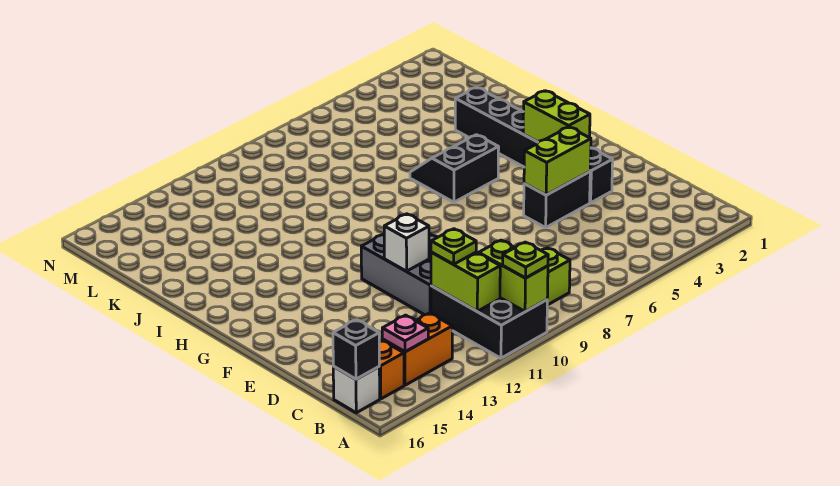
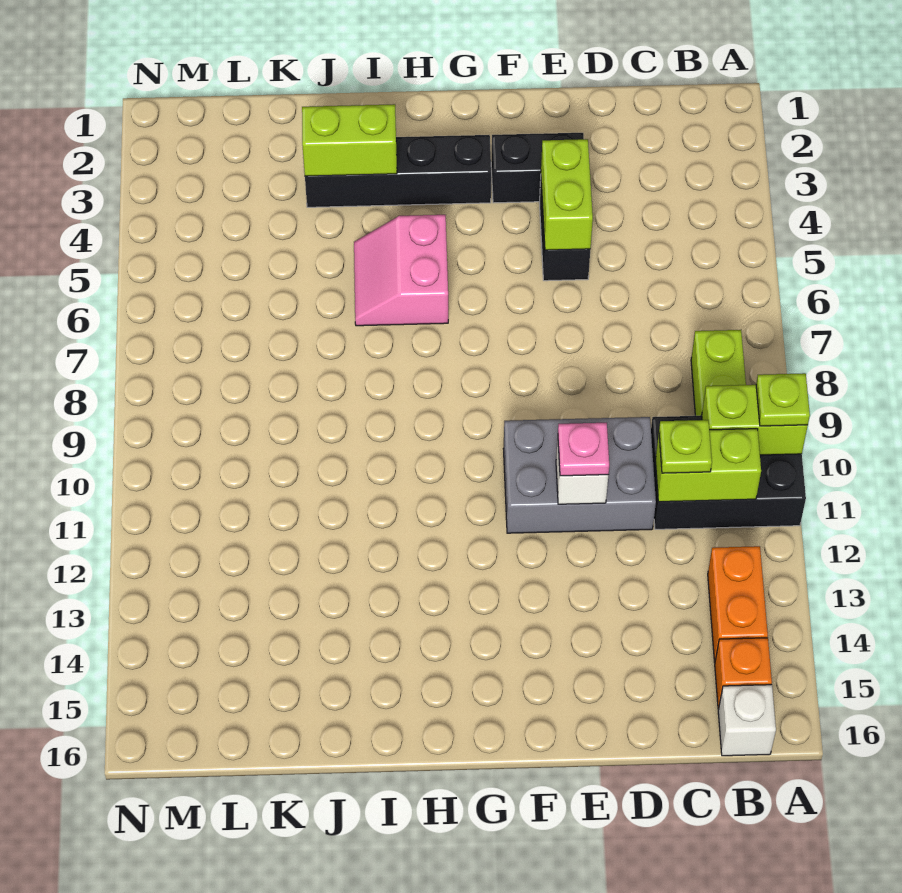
pink 1x1 plate [382,315,428,352] -> pink 1x1 plate moved to [558,423,609,476]
black 1x1 brick [333,320,379,379] -> none
lime 1x2 brick [523,91,590,142] -> lime 1x2 brick moved to [302,104,397,176]
black 2x2 slope [410,135,499,202] -> pink 2x2 slope [354,215,448,326]

